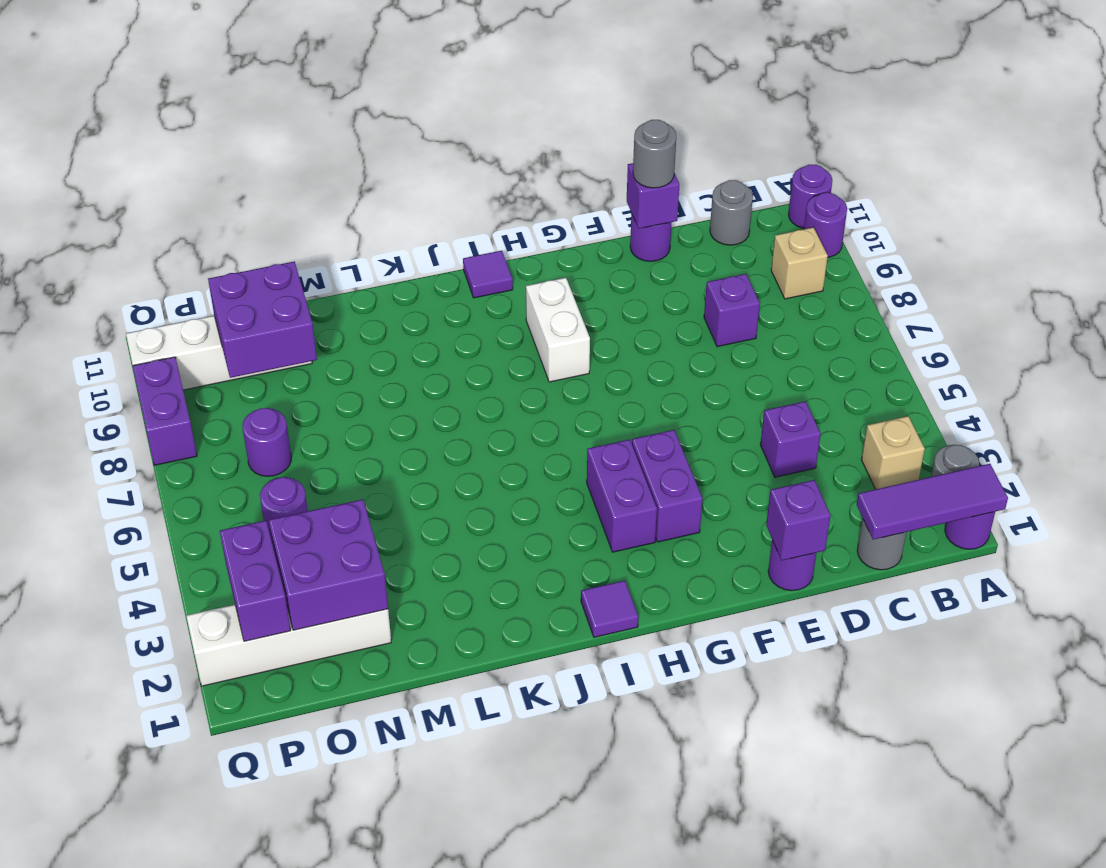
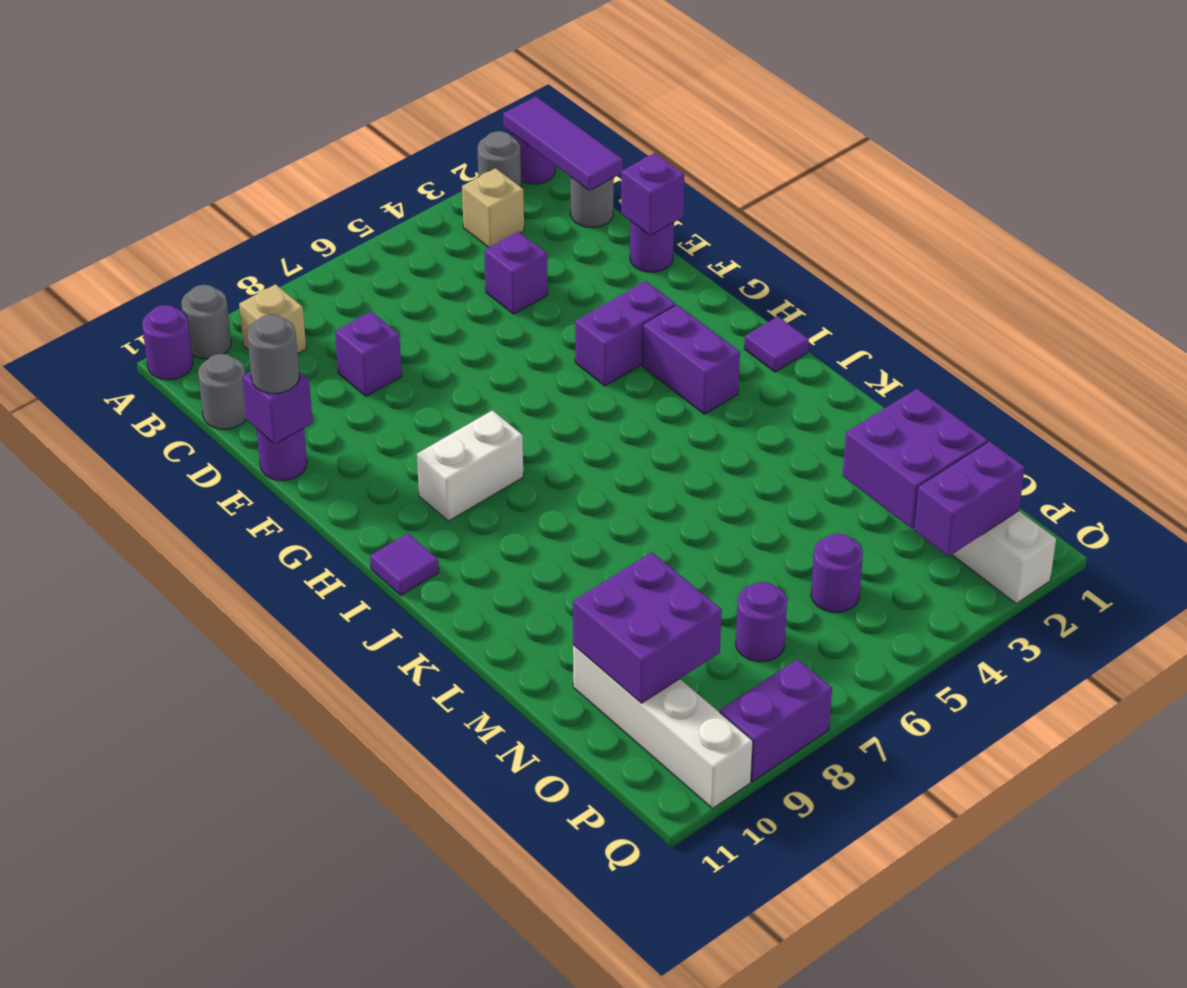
purple 1x1 round brick [804,193,847,257] -> grey 1x1 round brick [181,285,231,359]
purple 1x2 brick [587,439,657,552] -> purple 1x2 brick turned to [642,305,740,414]

